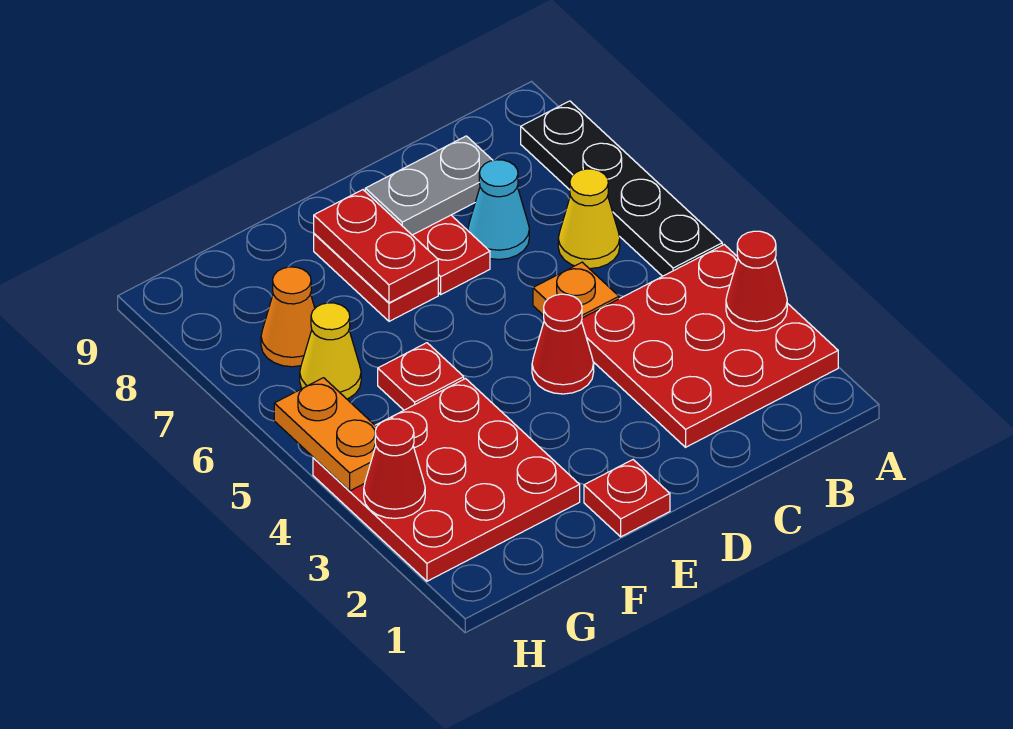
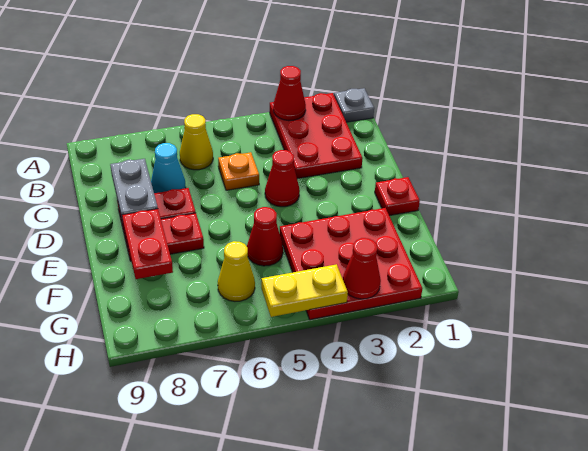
none -> grey 1x1 plate [334,88,374,122]
red 3x3 plate [582,245,838,447] -> red 2x3 plate [270,93,363,179]
black 1x4 plate [521,101,722,276] -> none
red 1x2 plate [314,190,438,303] -> red 1x2 plate turned to [122,209,173,279]
red 1x1 plate [378,343,464,410] -> red 1x1 cone [247,207,283,266]
orange 1x1 cone [261,267,315,367] -> none
orange 1x2 plate [274,378,377,491] -> yellow 1x2 plate [261,264,348,317]

